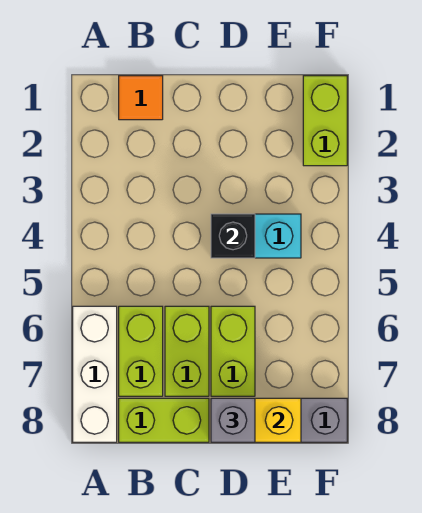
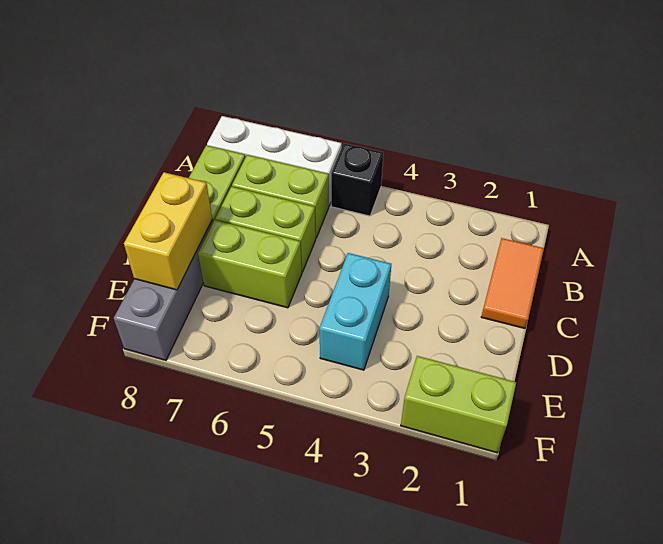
orange 1x1 tile [119,76,163,120] -> orange 1x2 tile [481,238,544,328]
black 1x1 brick [211,214,255,258] -> black 1x1 brick moved to [331,143,383,216]
grey 1x1 brick [211,398,255,442] -> none

